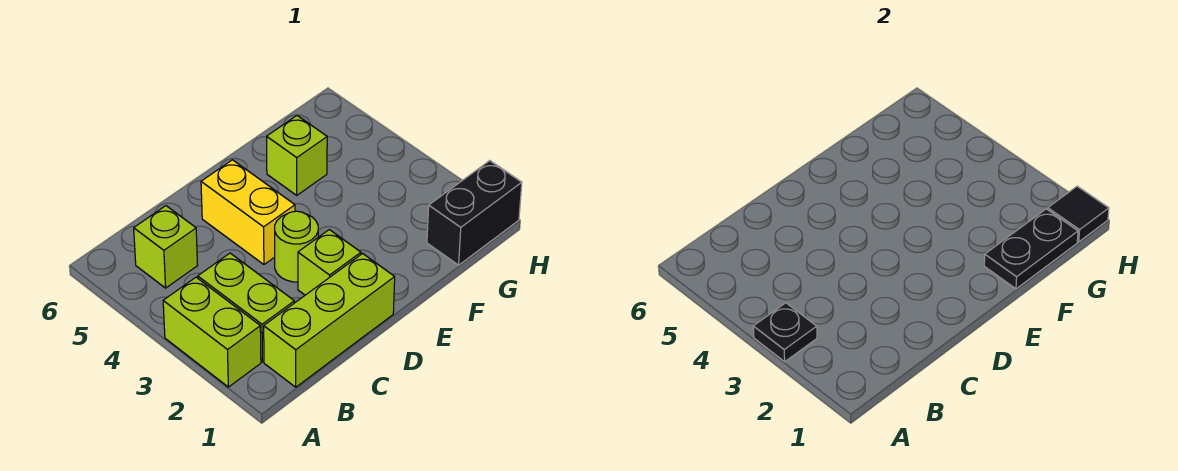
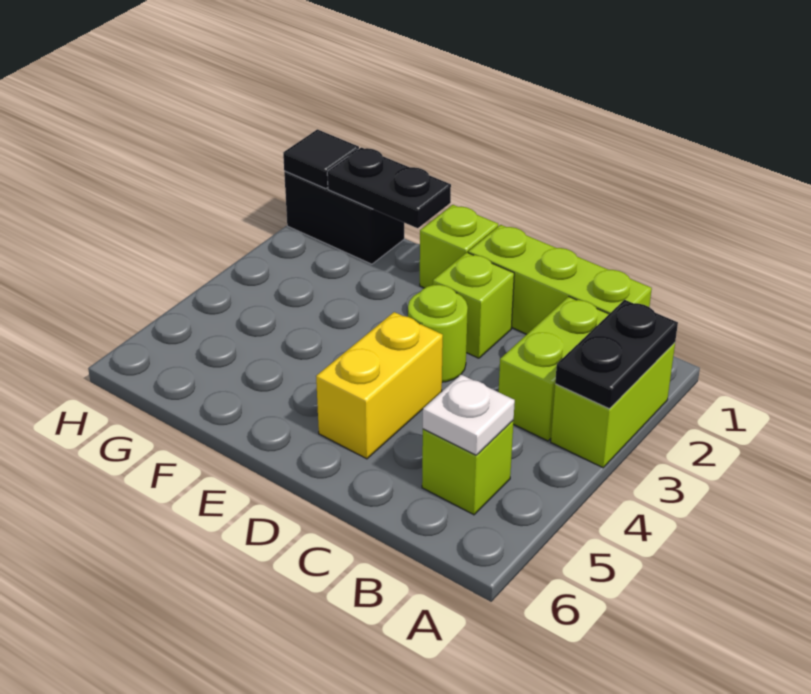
black 1x1 plate [753,303,817,362] -> black 1x2 plate [555,300,678,409]
none -> white 1x1 plate [423,375,515,455]
lime 1x1 brick [267,116,327,195] -> lime 1x1 brick moved to [420,205,498,288]

